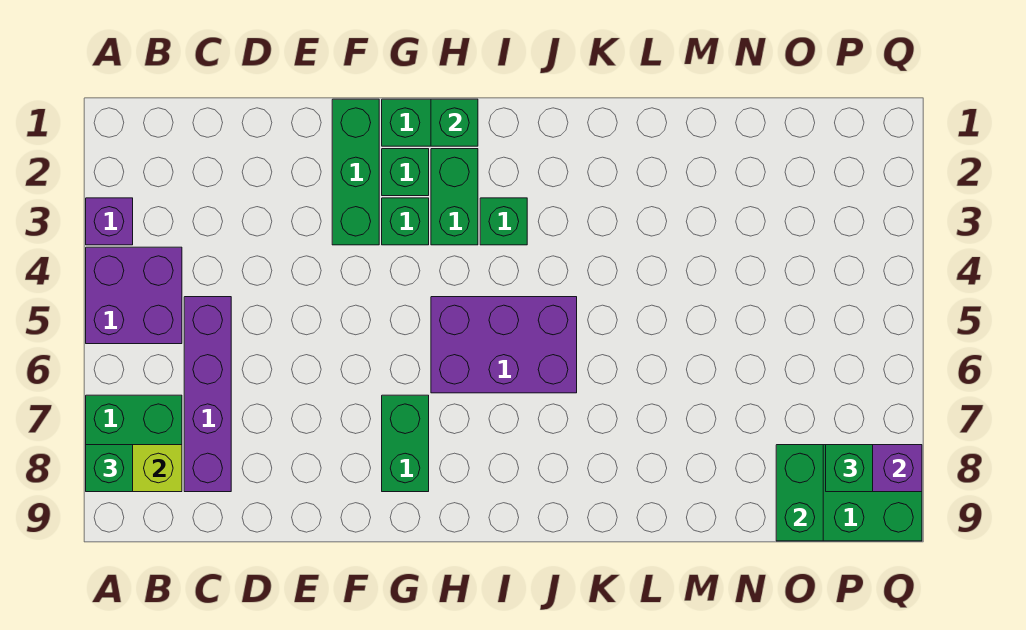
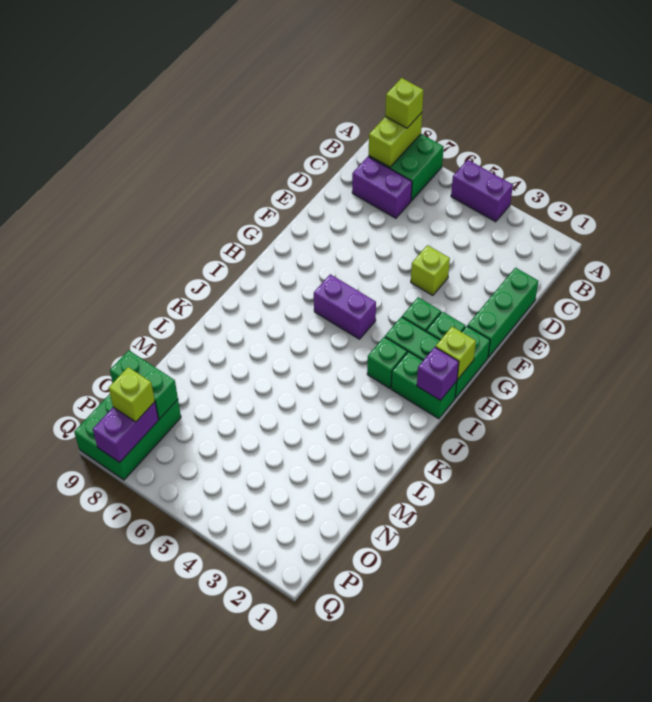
purple 1x1 brick [86,198,133,245] -> purple 1x1 brick moved to [417,347,459,401]
purple 2x2 brick [86,247,182,344] -> purple 1x2 brick [451,160,513,222]
green 1x1 brick [86,445,133,492] -> lime 1x1 brick [385,78,424,128]
purple 1x4 brick [184,297,231,492] -> purple 1x2 brick [352,157,412,218]
none -> lime 1x1 brick [411,245,450,295]
green 1x3 brick [332,99,379,245] -> green 1x3 brick turned to [467,268,538,358]
green 1x2 brick [382,395,429,492] -> green 1x2 brick moved to [391,352,457,419]
green 1x1 brick [431,99,478,146] -> lime 1x1 brick [435,327,476,380]
purple 2x3 brick [431,297,577,393] -> purple 1x2 brick [314,274,376,339]
green 1x1 brick [826,445,873,492] -> lime 1x1 brick [109,367,155,422]

